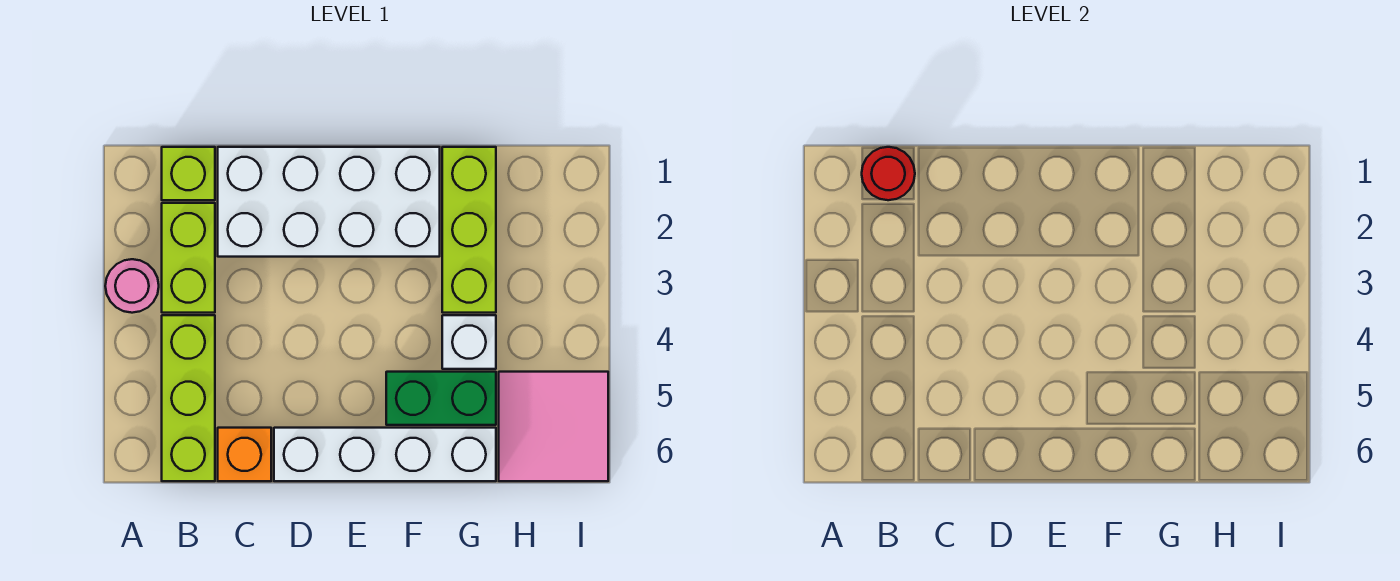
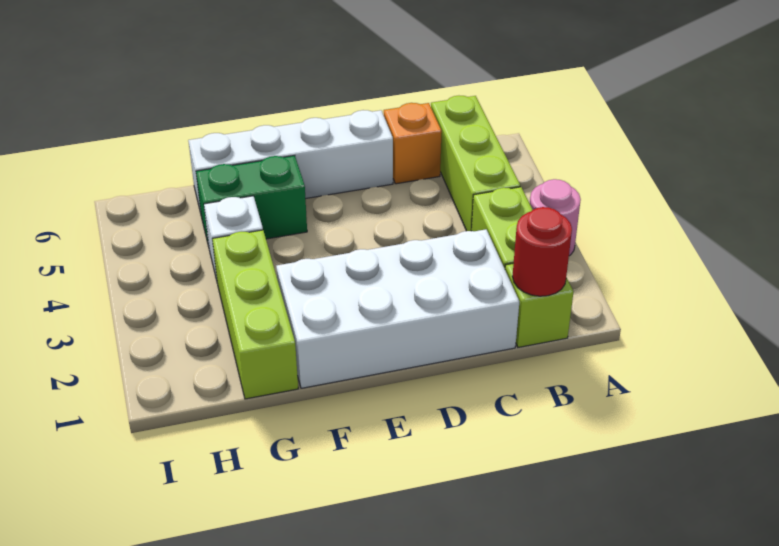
pink 2x2 tile [499,372,608,481] -> none

